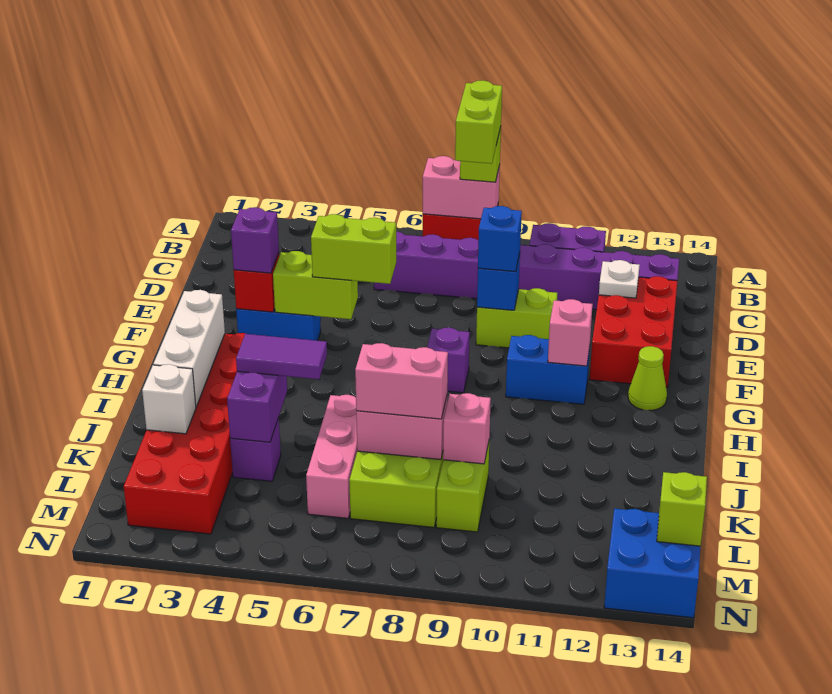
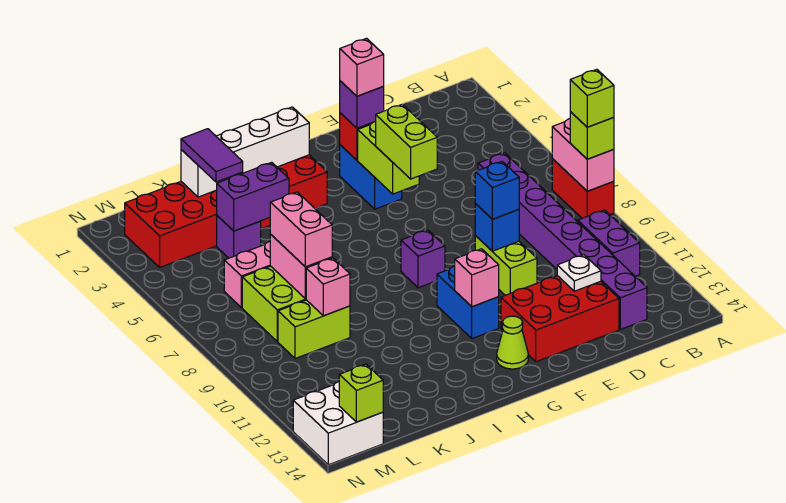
lime 1x2 brick [455,80,502,164] -> lime 1x1 brick [570,69,614,127]
none -> pink 1x1 brick [340,38,384,96]
purple 1x2 tile [236,334,327,379] -> purple 1x2 tile moved to [181,129,243,182]
blue 2x2 brick [604,508,700,618] -> white 2x2 brick [293,382,383,465]

